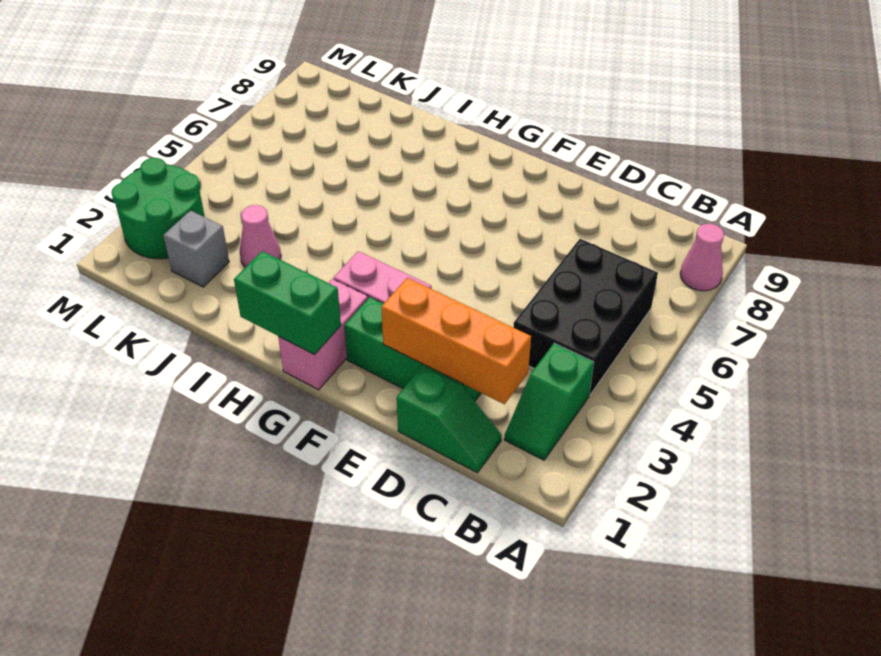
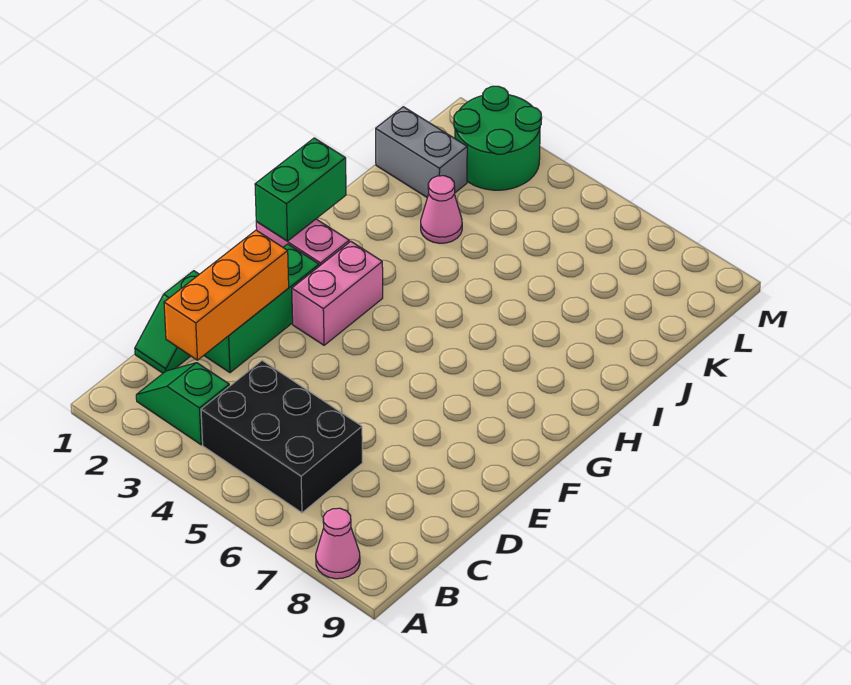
grey 1x1 brick [163,210,229,287] -> grey 1x2 brick [376,107,467,198]

